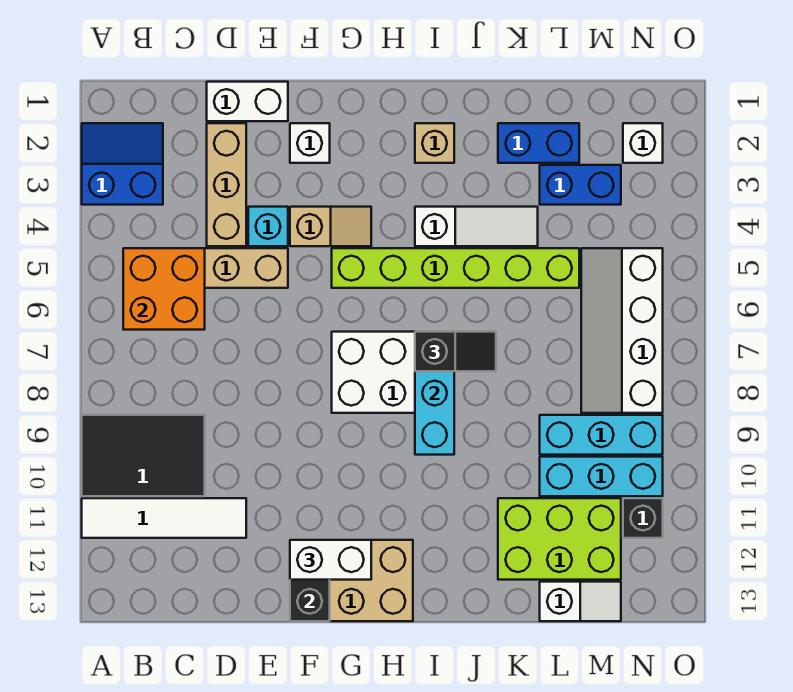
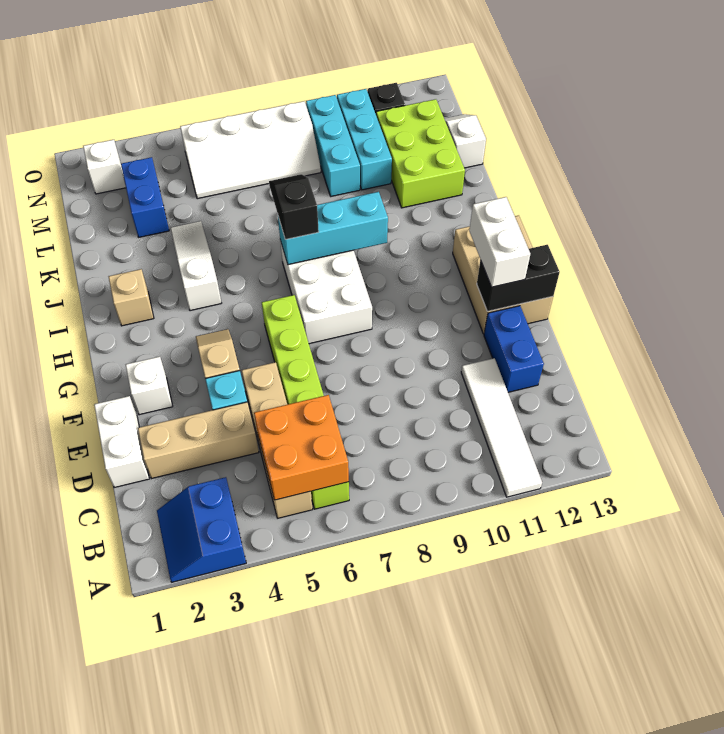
black 2x3 tile [82,415,205,496] -> none
lime 1x6 brick [332,248,579,288] -> lime 1x6 brick moved to [262,295,349,509]
blue 1x2 brick [498,123,579,163] -> blue 1x2 brick moved to [484,306,544,392]

